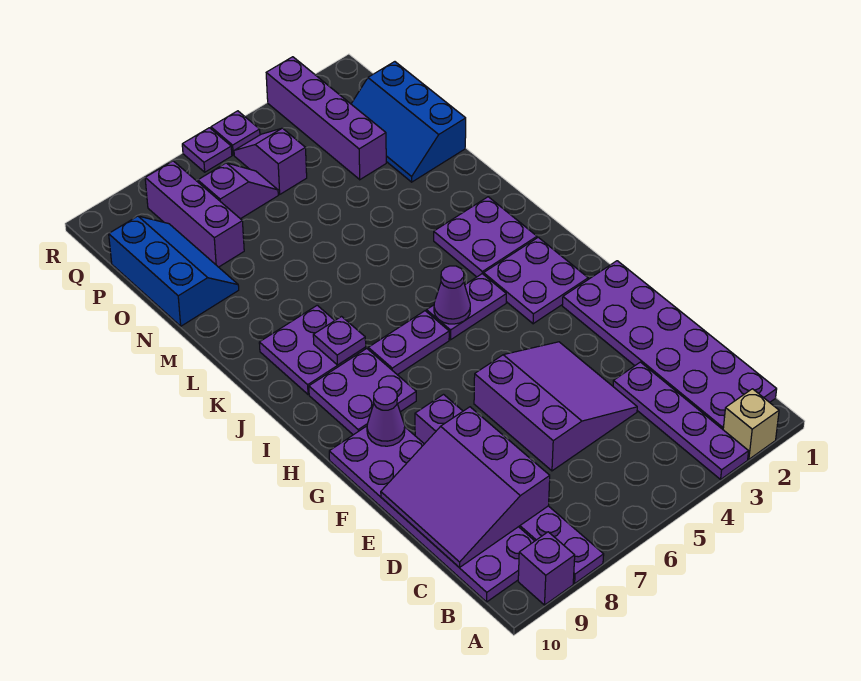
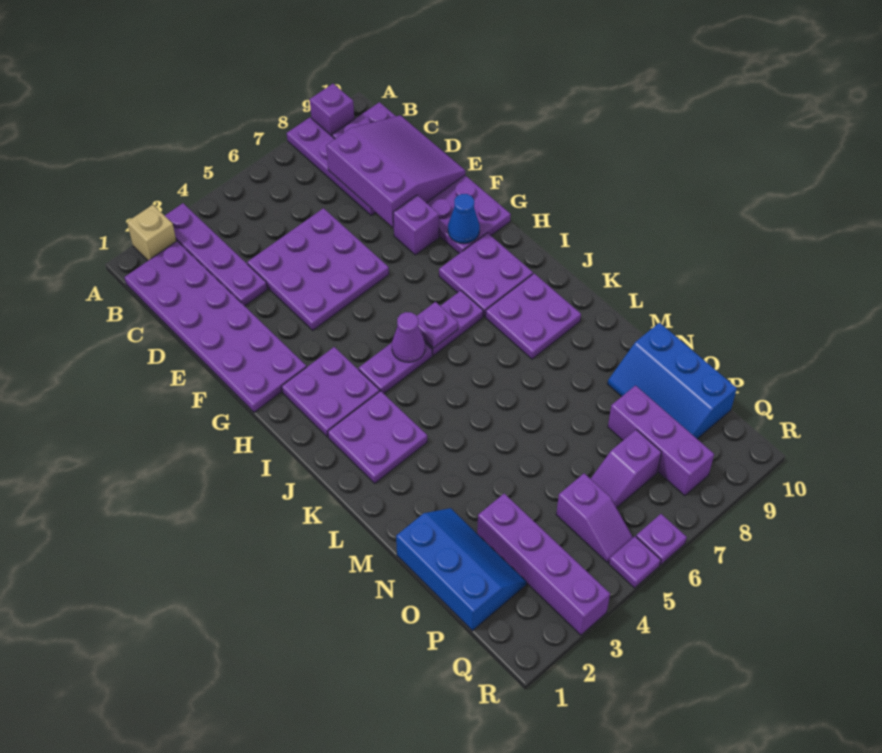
purple 3x3 slope [474,342,637,471] -> purple 3x3 plate [247,208,389,330]
purple 1x1 cone [367,387,405,446] -> blue 1x1 cone [448,194,480,244]
purple 1x1 plate [313,317,366,365] -> purple 1x1 plate moved to [417,302,458,348]

